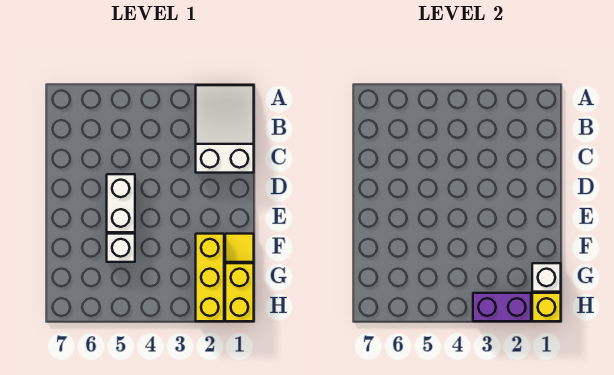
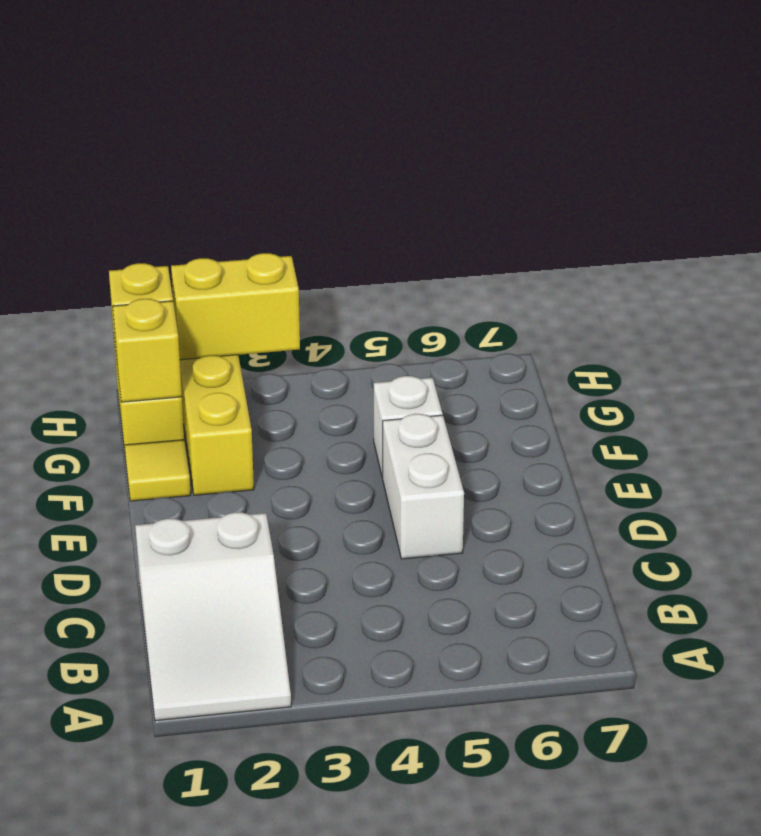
white 1x1 brick [532,263,561,292] -> yellow 1x1 brick [113,299,182,402]
purple 1x2 brick [473,293,531,321] -> yellow 1x2 brick [171,253,300,360]

